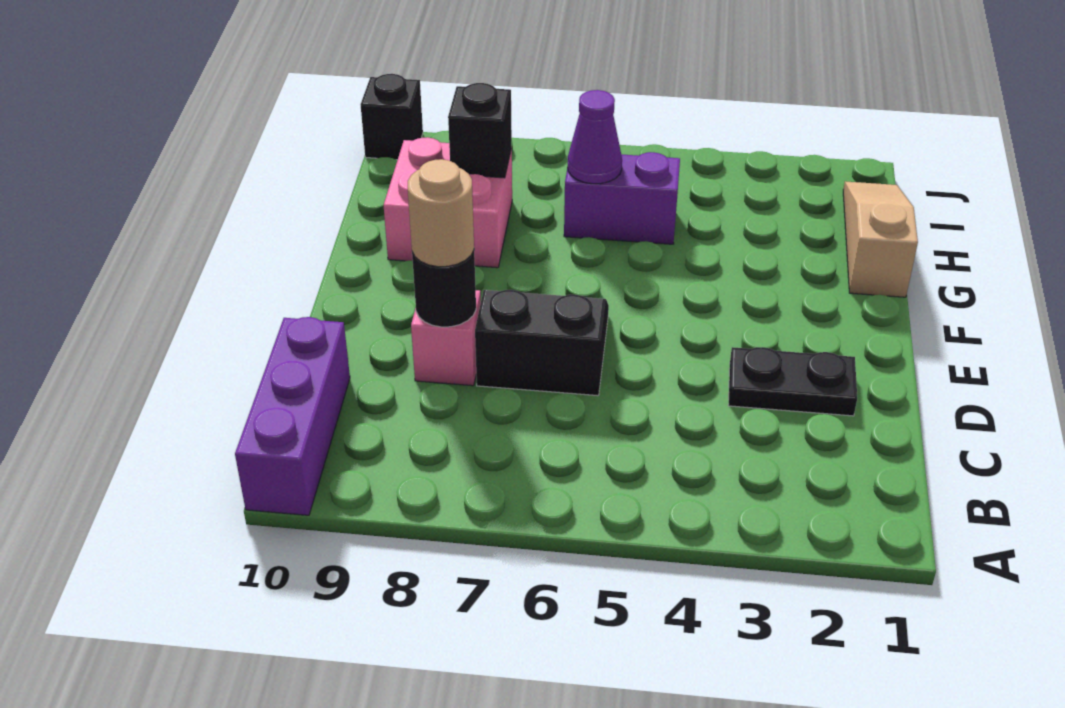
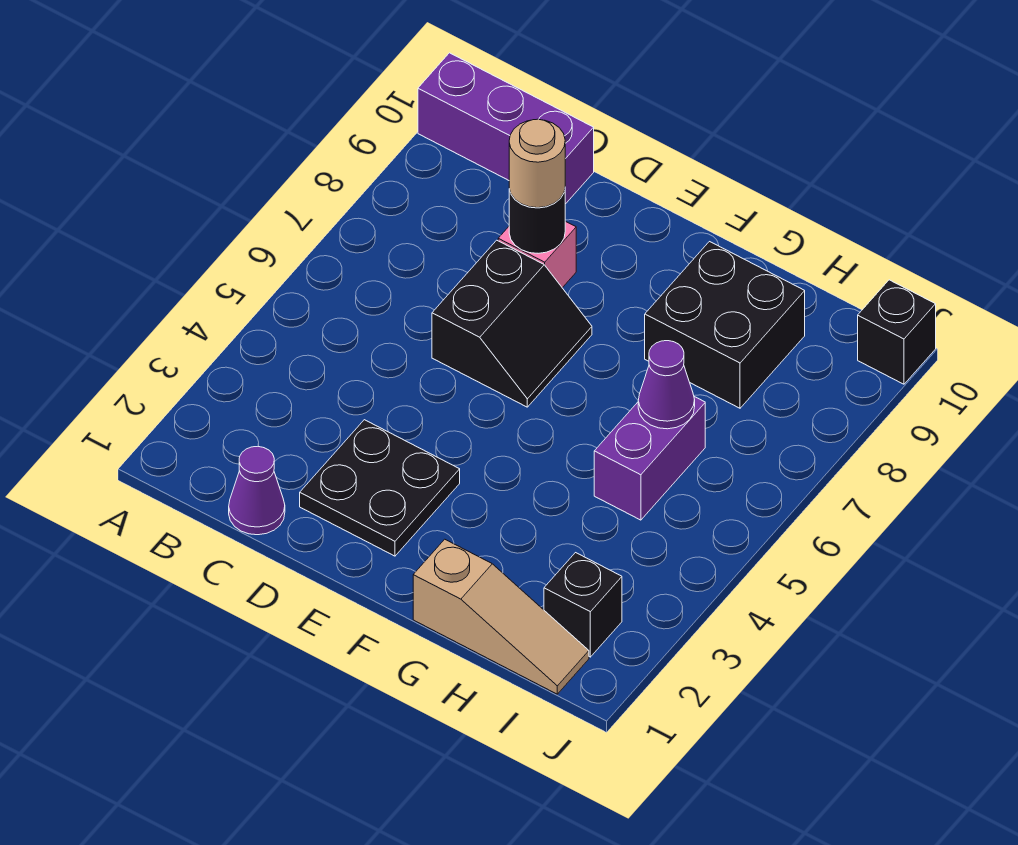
none -> purple 1x1 cone [229,446,285,535]
black 1x2 plate [728,347,857,416] -> black 2x2 plate [300,420,460,556]
pink 2x2 brick [384,137,512,268] -> black 2x2 brick [645,242,805,408]
black 1x1 brick [448,83,512,178] -> black 1x1 brick moved to [544,553,622,657]

